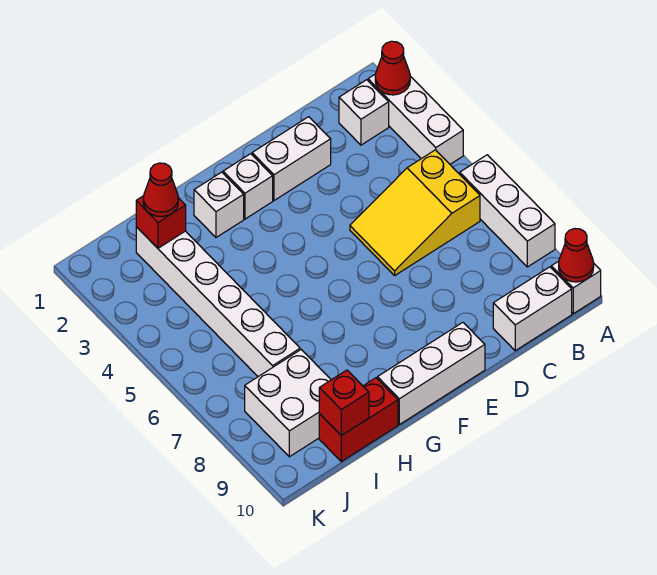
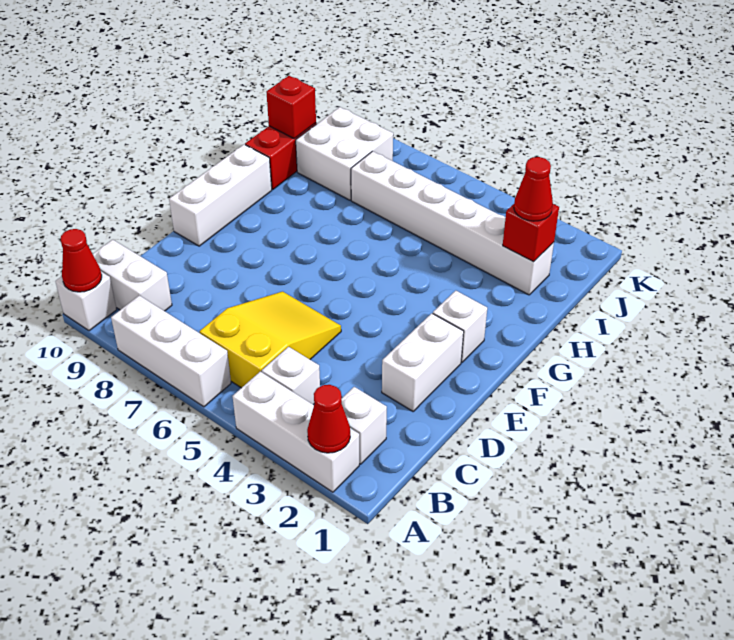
white 1x2 brick [493,267,572,351] -> white 1x2 brick turned to [93,240,172,311]
white 1x1 brick [194,172,244,237] -> white 1x1 brick moved to [262,347,320,405]

